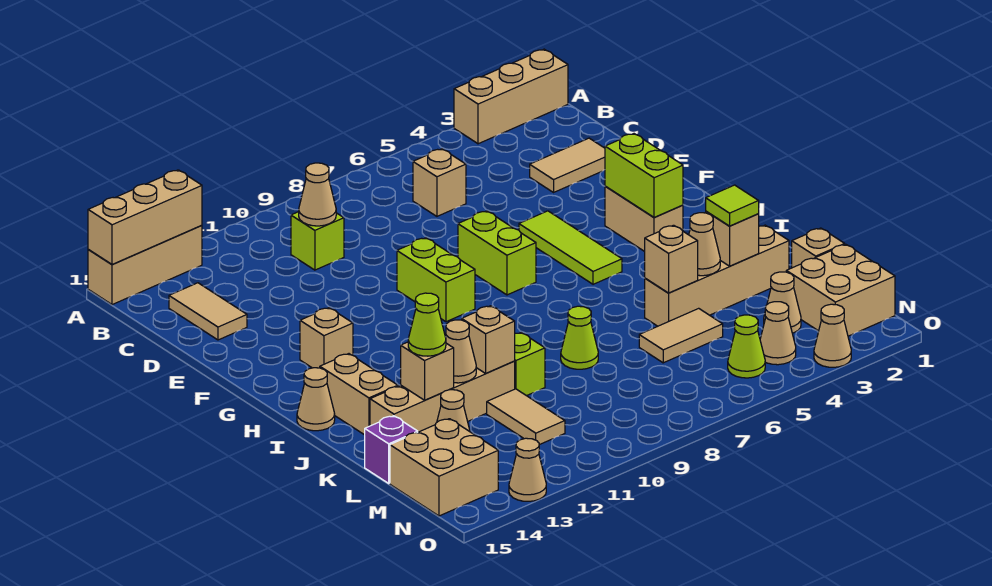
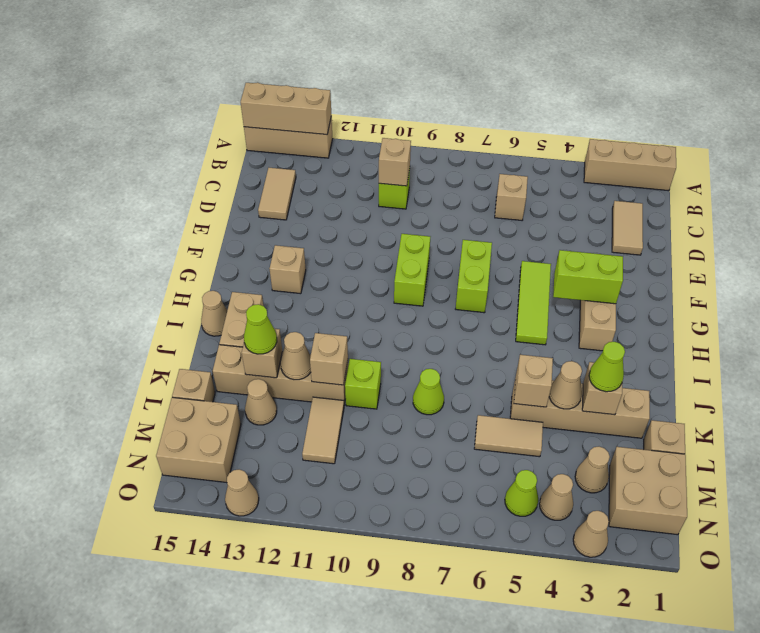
tan 1x1 cone [299,163,336,226] -> tan 1x1 brick [379,138,411,186]
tan 1x2 tile [530,138,605,192] -> tan 1x2 tile turned to [612,201,643,255]
lime 1x2 brick [605,134,683,218] -> lime 1x2 brick turned to [553,250,623,304]
lime 1x1 tile [706,185,759,226] -> lime 1x1 cone [589,342,625,392]
purple 1x1 brick [365,416,418,483] -> tan 1x1 brick [172,369,215,402]

